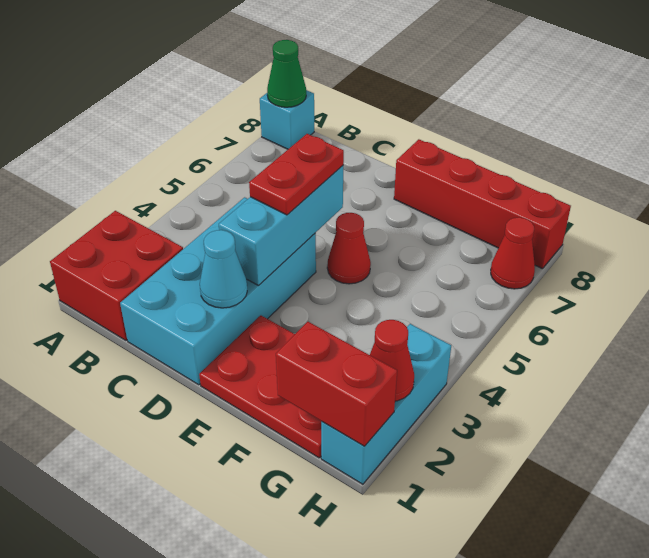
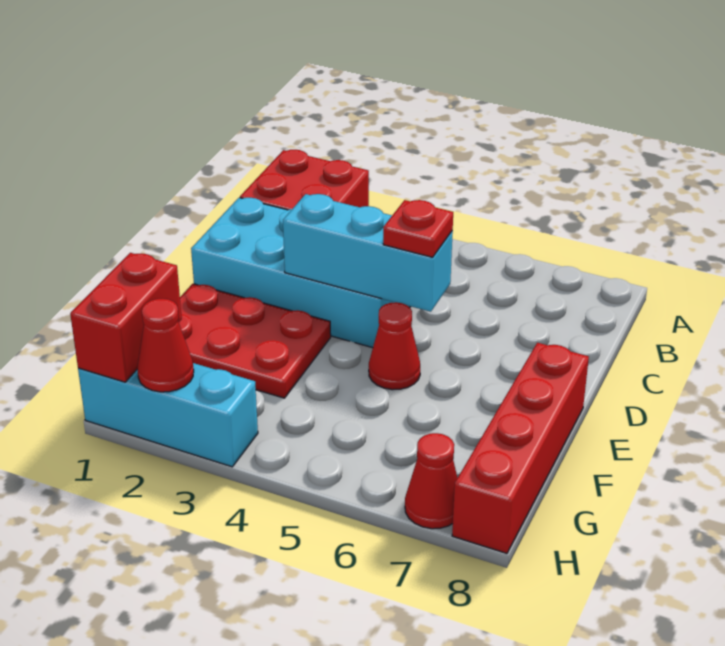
cyan 1x1 brick [260,90,314,149] -> none
green 1x1 cone [267,40,306,107] -> none
cyan 1x1 cone [200,230,247,308] -> none
red 1x2 plate [249,134,344,215] -> red 1x1 plate [383,200,453,257]
red 2x3 plate [199,315,322,458] -> red 2x3 plate turned to [179,284,331,398]

